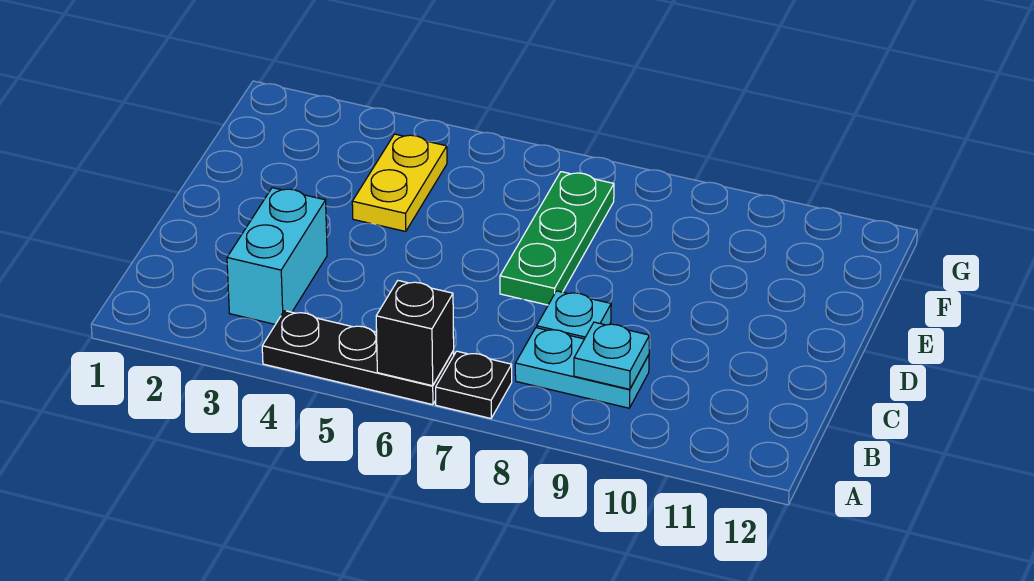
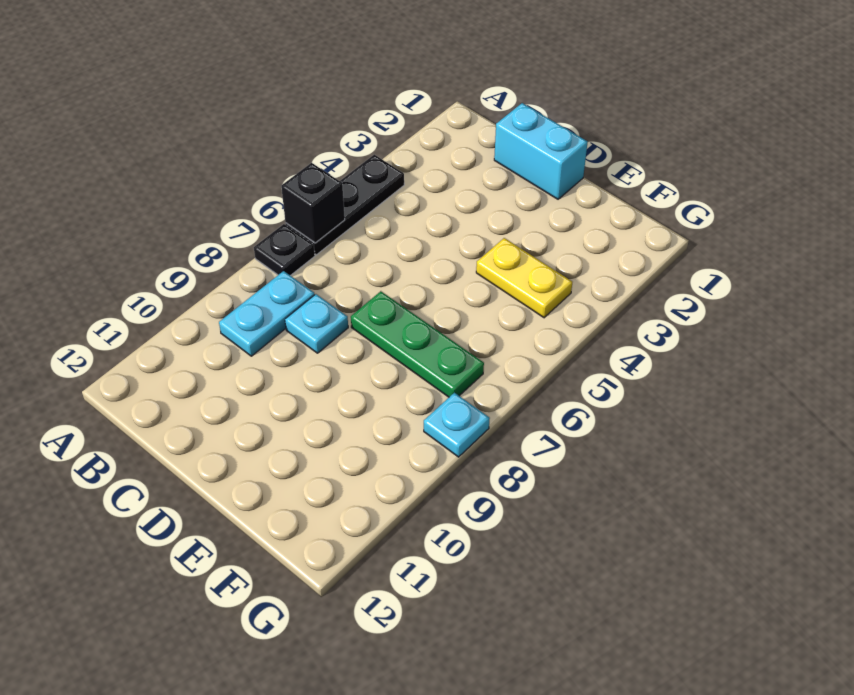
cyan 1x2 brick [227,188,327,324] -> cyan 1x2 brick moved to [494,103,588,199]
cyan 1x1 plate [574,322,650,389] -> cyan 1x1 plate moved to [424,393,490,457]

